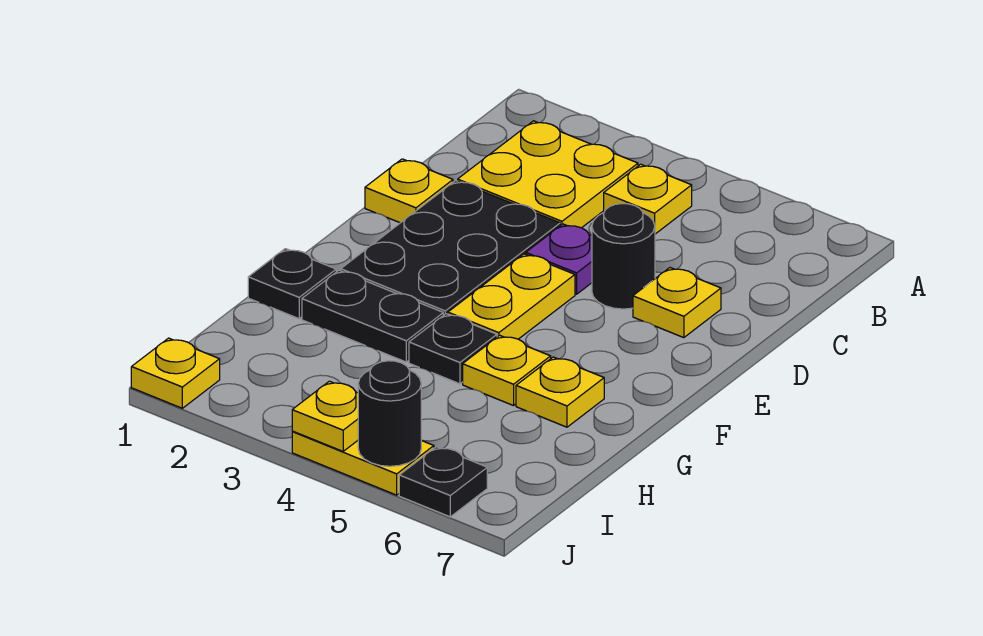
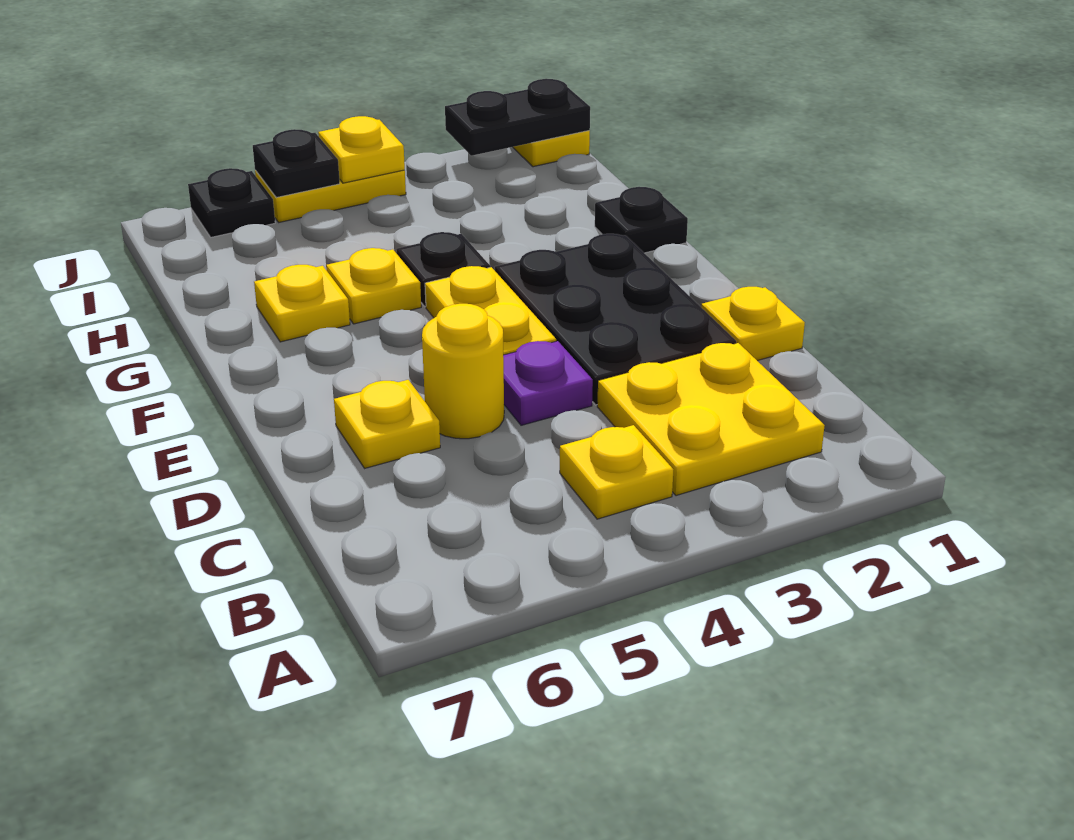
black 1x1 round brick [592,204,655,309] -> yellow 1x1 round brick [422,304,504,439]
black 1x2 plate [302,270,443,362] -> black 1x2 plate moved to [445,79,590,156]
black 1x1 round brick [358,361,421,466] -> black 1x1 plate [253,129,340,198]

